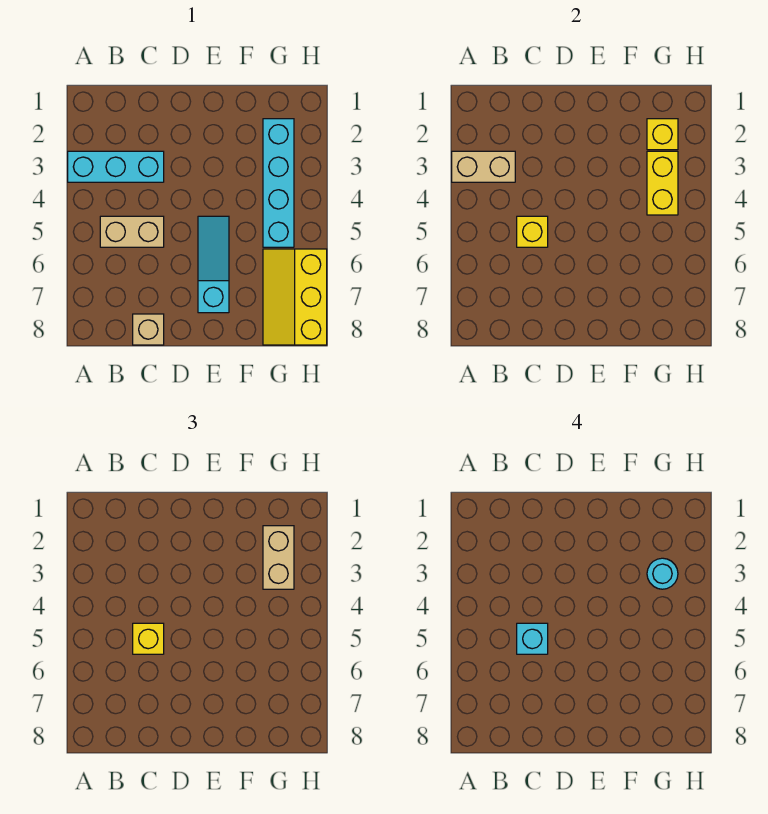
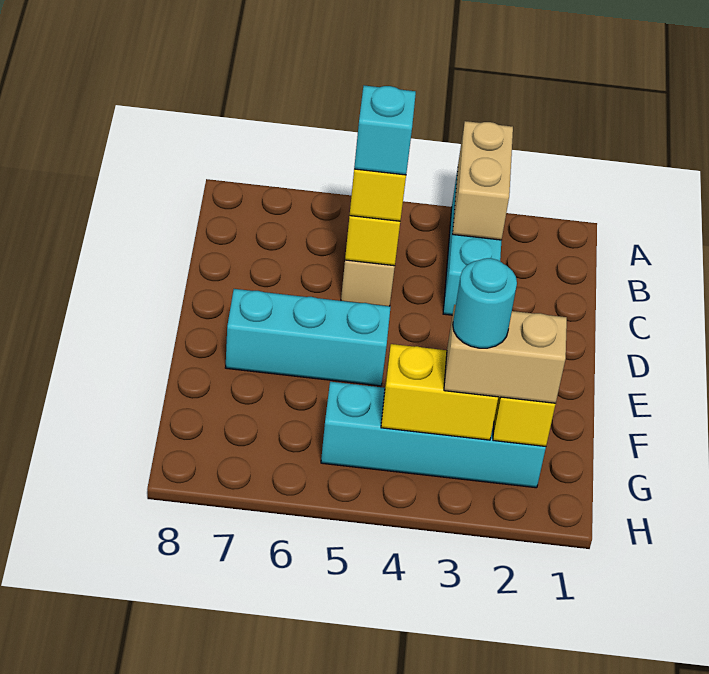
tan 1x1 brick [133,314,164,345] -> none
cyan 1x3 slope [198,216,229,313] -> cyan 1x3 brick [225,289,391,386]
yellow 2x3 slope [263,249,327,345] -> none

